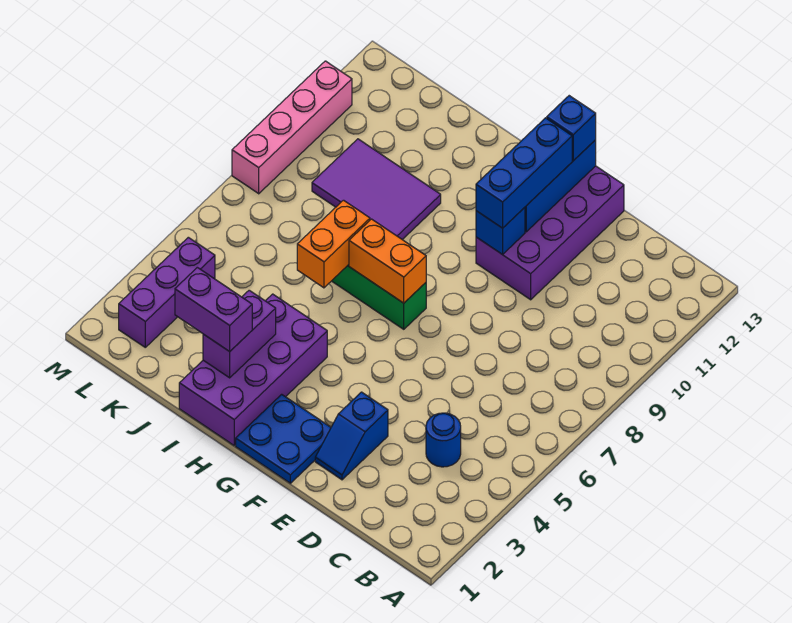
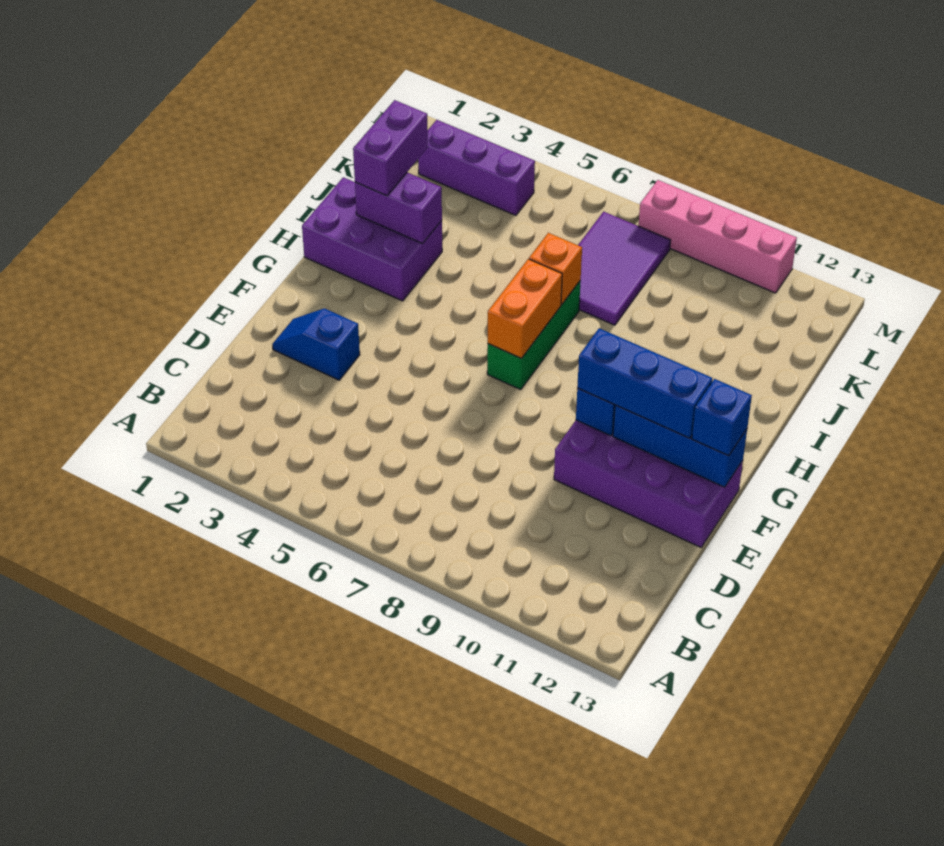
blue 1x1 round brick [426,413,461,467] -> none
blue 2x2 plate [236,394,331,483] -> none
purple 2x4 brick [179,294,327,445] -> purple 2x3 brick [302,177,442,301]
orange 1x2 brick [297,200,370,288] -> orange 1x1 brick [529,233,582,304]
purple 2x3 tile [312,139,441,240] -> purple 2x3 tile moved to [578,212,671,325]

